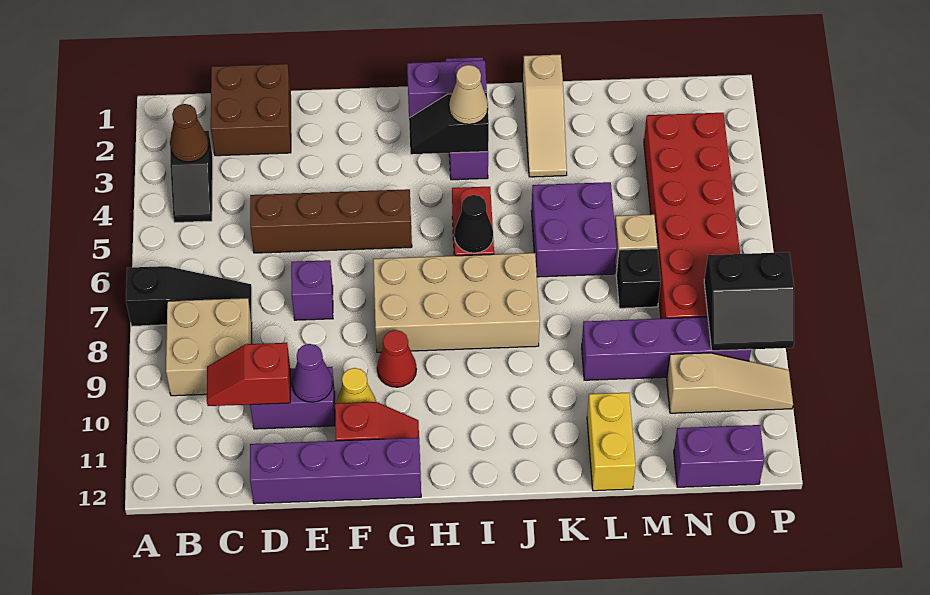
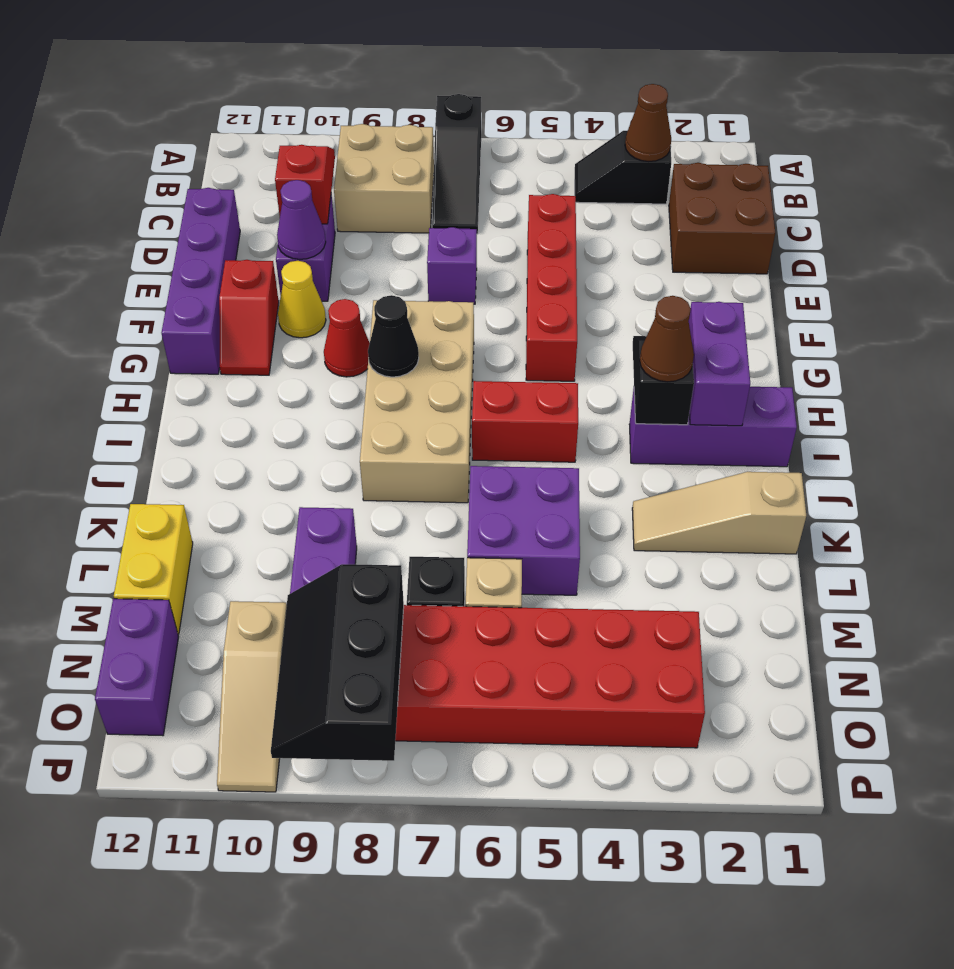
brown 1x4 brick [250,189,412,253] -> red 1x4 brick [526,194,577,381]
tan 1x1 cone [449,65,488,124] -> brown 1x1 cone [640,296,694,382]
black 1x1 cone [454,195,493,253] -> black 1x1 cone moved to [368,295,419,377]
yellow 1x2 brick [587,393,636,491] -> yellow 1x2 brick turned to [114,504,193,634]
black 2x2 slope [704,252,794,351] -> black 2x3 slope [271,564,404,761]

